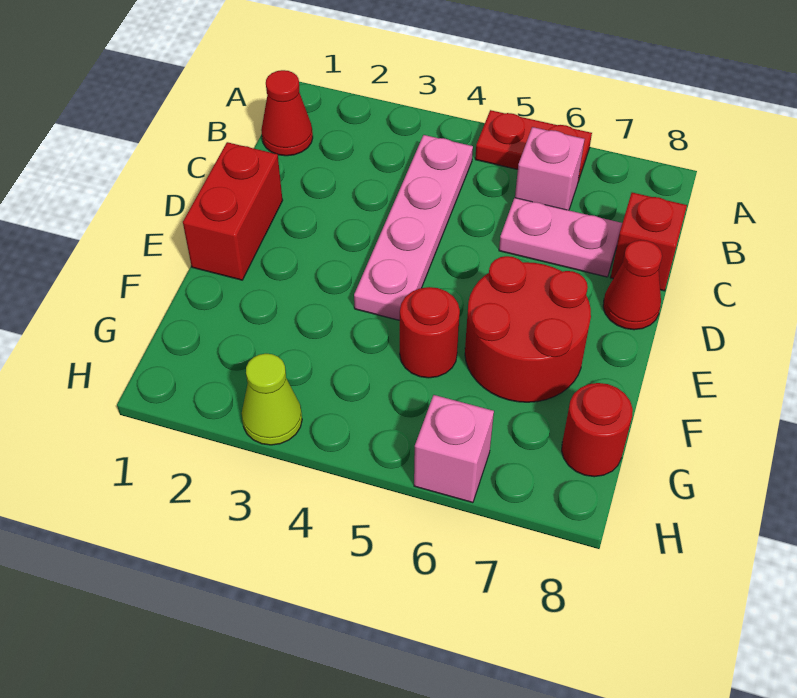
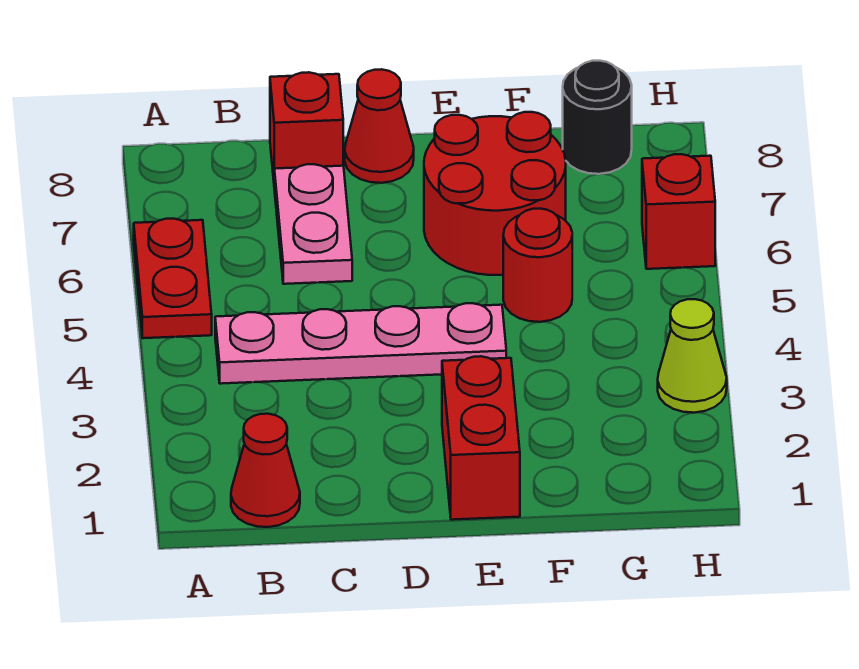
pink 1x1 brick [515,127,584,210] -> none
red 1x2 brick [183,142,283,280] -> red 1x2 brick turned to [442,356,520,520]
red 1x1 round brick [562,383,633,477] -> black 1x1 round brick [563,61,632,174]
pink 1x1 brick [414,395,494,503] -> red 1x1 brick [642,154,715,269]

